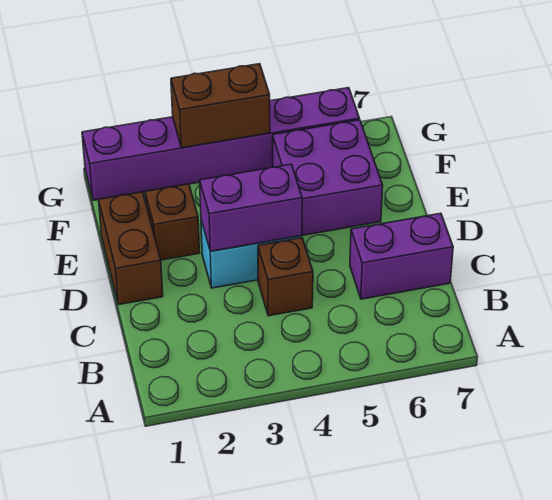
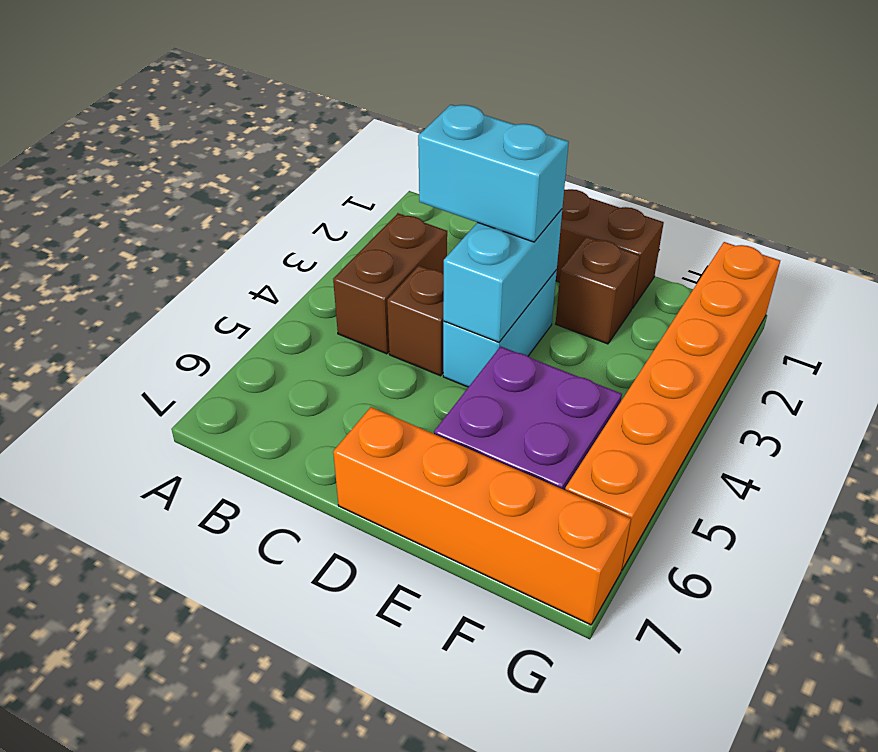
none -> cyan 1x2 brick [418,105,569,242]
purple 1x2 brick [350,213,453,299] -> none
purple 1x2 brick [200,164,302,251] -> cyan 1x2 brick [443,209,562,342]
none -> orange 1x4 brick [333,407,631,625]
purple 1x6 brick [82,88,360,200] -> orange 1x6 brick [565,242,780,570]
brown 1x2 brick [171,64,270,148] -> brown 1x2 brick moved to [333,213,447,354]

